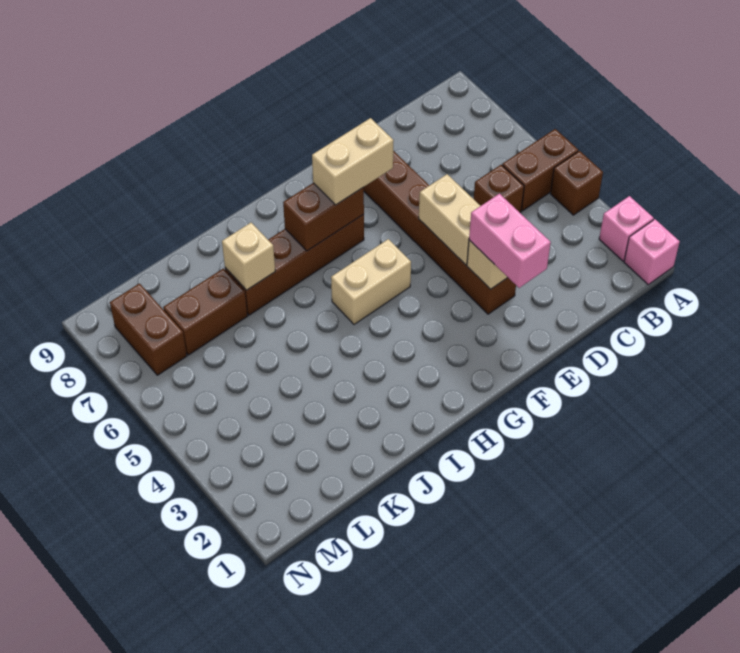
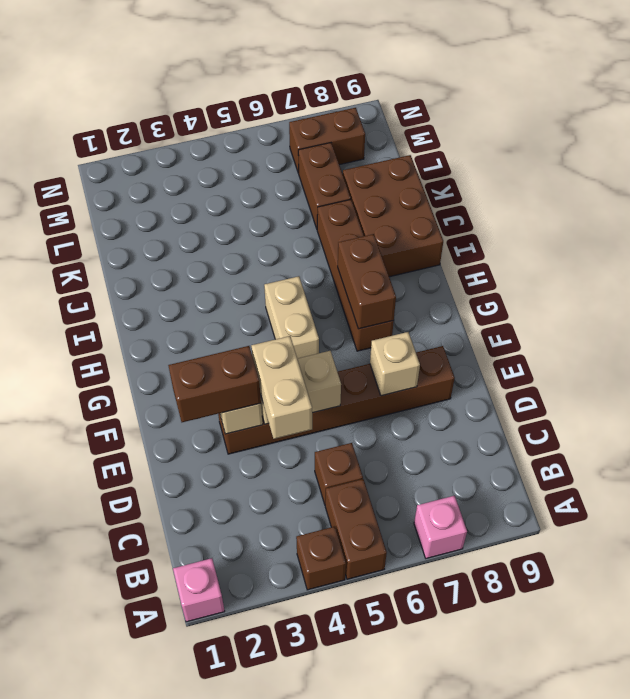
pink 1x1 brick [599,196,654,261] -> pink 1x1 brick moved to [414,496,467,558]
pink 1x2 brick [469,194,551,288] -> brown 1x2 brick [168,346,261,422]
tan 1x2 brick [312,118,394,205] -> tan 1x2 brick moved to [251,336,312,439]
none -> brown 2x3 brick [343,155,443,277]
tan 1x1 brick [222,223,275,290] -> tan 1x1 brick moved to [370,332,420,396]

